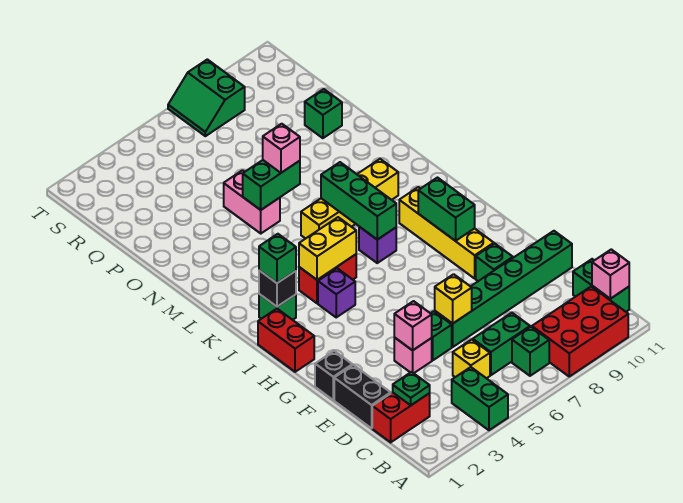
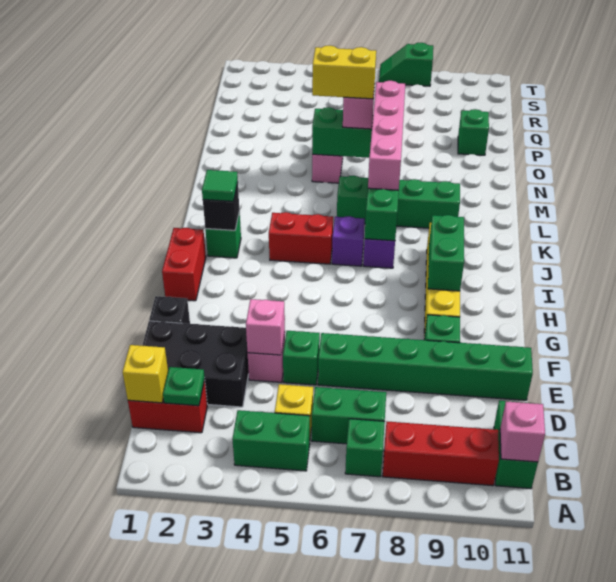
green 1x2 brick [452,367,508,430] -> green 1x2 brick turned to [232,410,310,471]
red 2x3 brick [532,287,628,376] -> red 1x3 brick [383,422,499,486]
black 1x2 brick [334,365,391,428] -> black 2x3 brick [142,321,249,407]
yellow 1x1 brick [435,274,472,324] -> yellow 1x1 brick moved to [123,345,168,403]
purple 1x1 brick [318,268,355,317] -> purple 1x1 brick moved to [332,216,365,266]
green 1x1 brick [259,234,296,283] -> green 1x1 tile [202,170,238,201]
yellow 1x2 brick [299,217,356,280] -> yellow 1x2 brick moved to [312,45,376,99]
none -> pink 1x4 brick [368,81,405,190]
yellow 1x4 brick [301,159,398,239] -> green 1x4 brick [337,176,460,228]
green 2x2 slope [168,59,245,136] -> green 1x2 slope [379,43,433,86]

